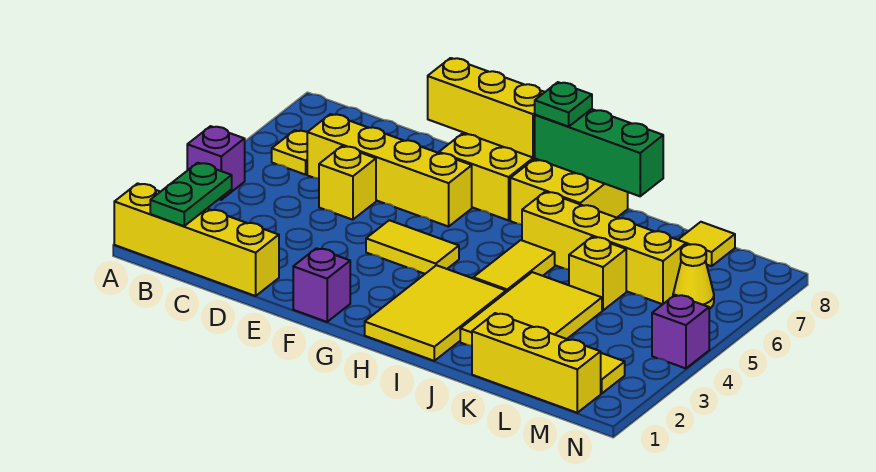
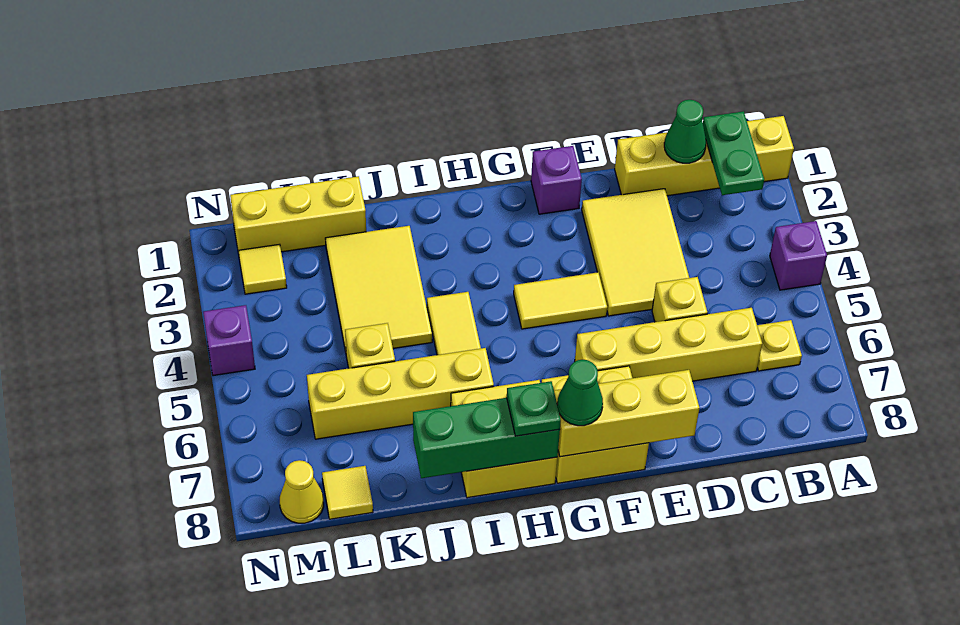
none -> green 1x1 cone [664,100,706,163]
none -> green 1x1 cone [557,360,603,426]
yellow 2x3 tile [365,265,506,361] -> yellow 2x3 tile moved to [582,189,689,316]
yellow 1x1 cone [673,244,714,309] -> yellow 1x1 cone moved to [280,460,324,523]

